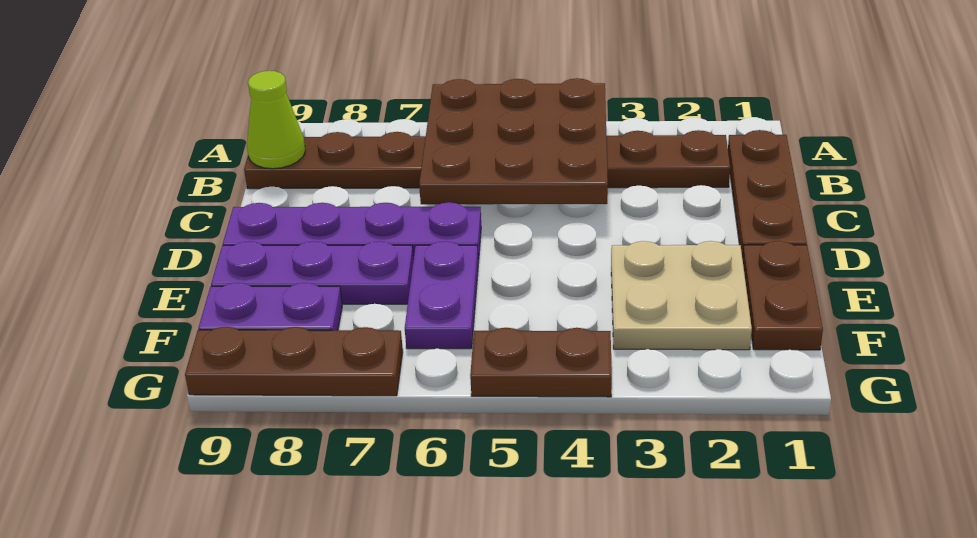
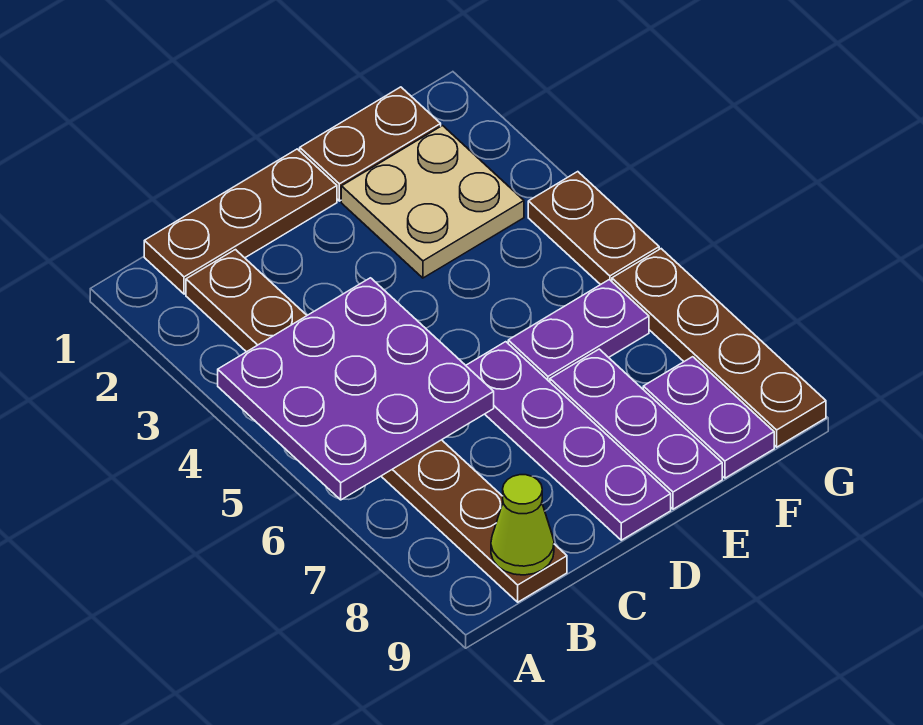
brown 3x3 plate [419,78,608,204] -> purple 3x3 plate [218,278,494,500]
brown 1x3 plate [185,327,403,396] -> brown 1x4 plate [612,249,826,447]

